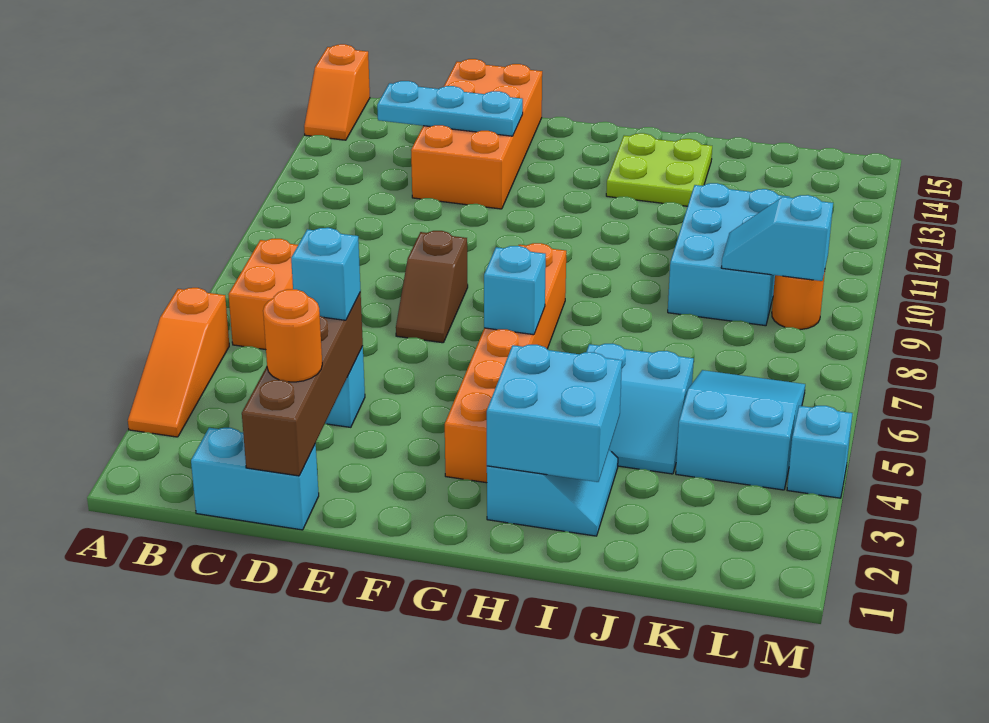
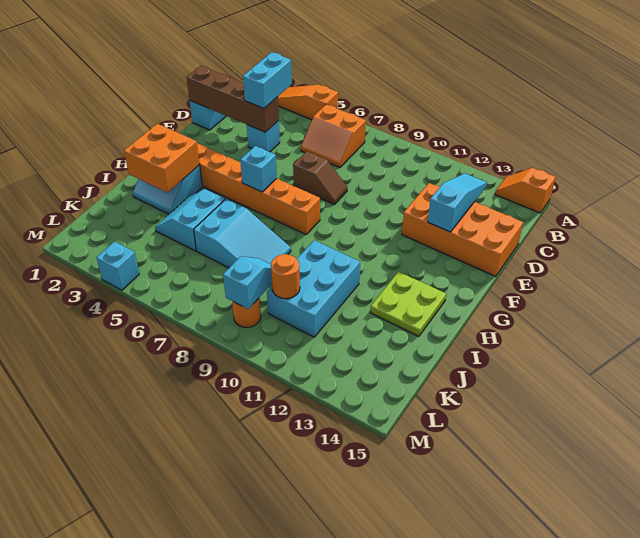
cyan 1x3 plate [377,81,523,136] -> cyan 1x3 slope [428,173,487,232]
orange 1x1 round brick [263,289,322,382] -> orange 1x1 round brick moved to [271,254,300,299]
cyan 1x1 brick [291,228,361,320] -> cyan 1x2 brick [243,52,292,108]
brown 1x2 slope [396,231,468,343] -> brown 1x2 slope turned to [293,151,347,205]
cyan 2x2 brick [487,345,622,482] -> orange 2x2 brick [124,124,200,193]
cyan 2x3 brick [668,183,789,326] -> cyan 2x3 brick turned to [267,240,360,337]
cyan 2x3 slope [676,370,805,490] -> cyan 2x3 slope moved to [194,199,291,268]

